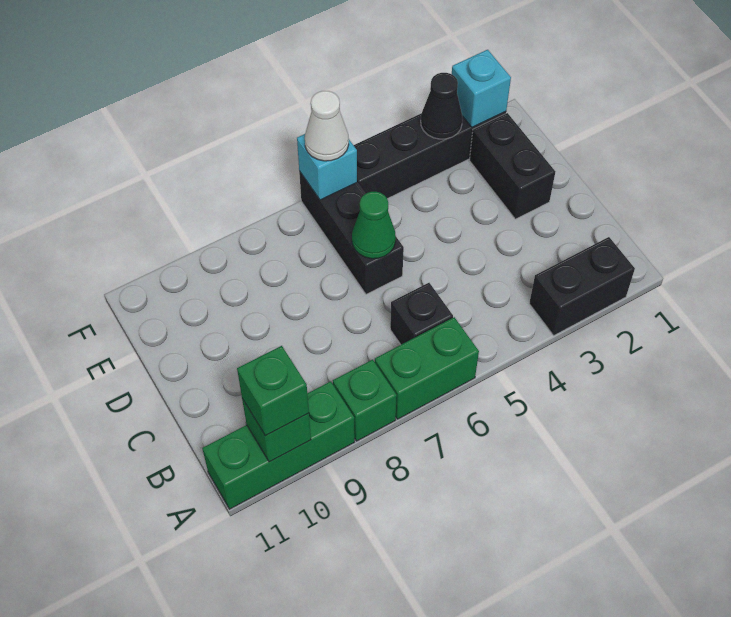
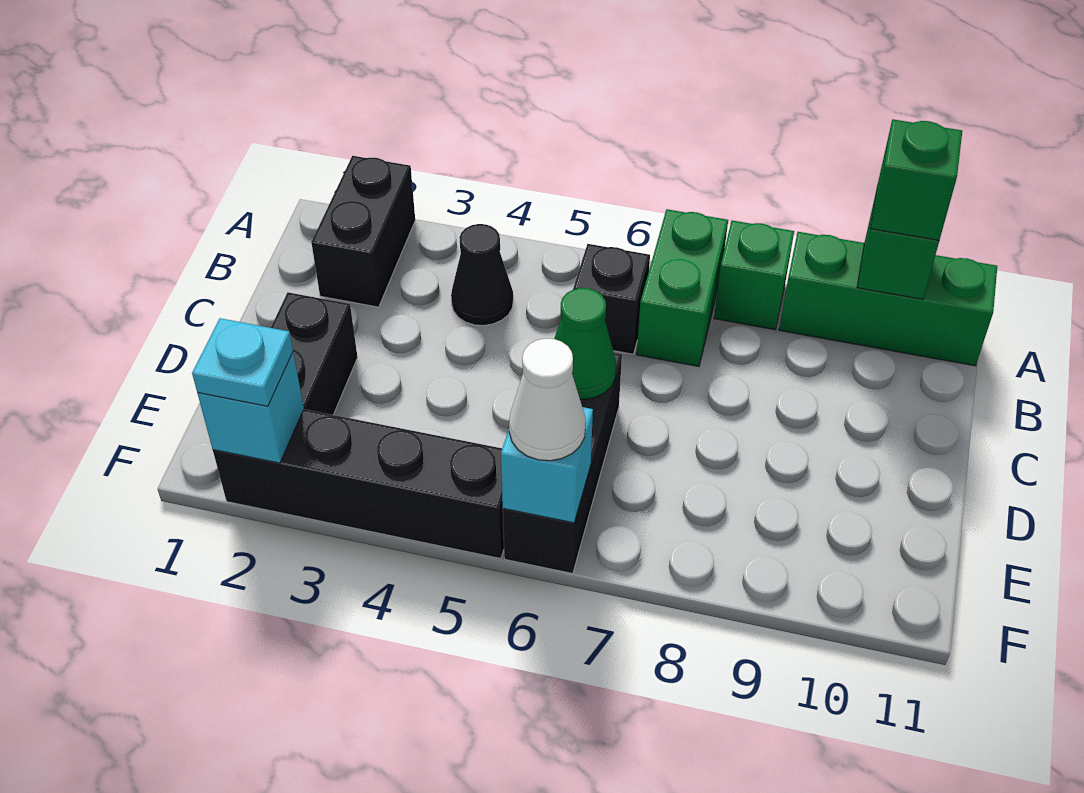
black 1x2 brick [529,237,635,335] -> black 1x2 brick turned to [311,156,415,307]
green 1x2 brick [375,317,479,419] -> green 1x2 brick turned to [637,209,728,366]
none -> cyan 1x1 plate [192,318,293,406]
black 1x1 cone [421,73,463,139] -> black 1x1 cone moved to [451,224,513,326]

